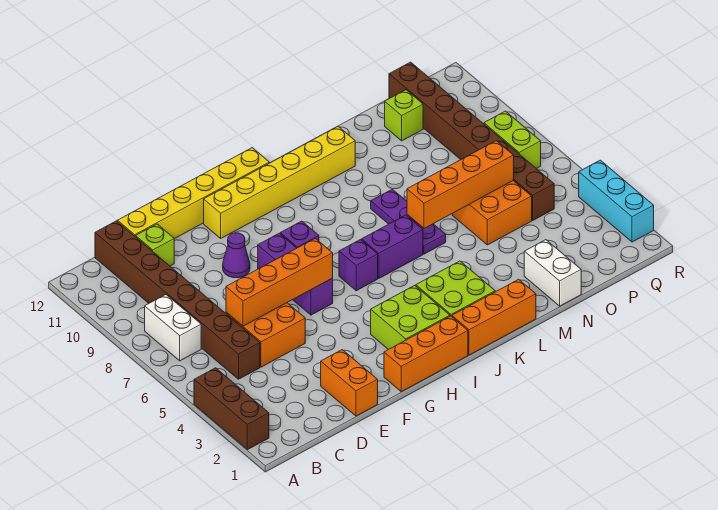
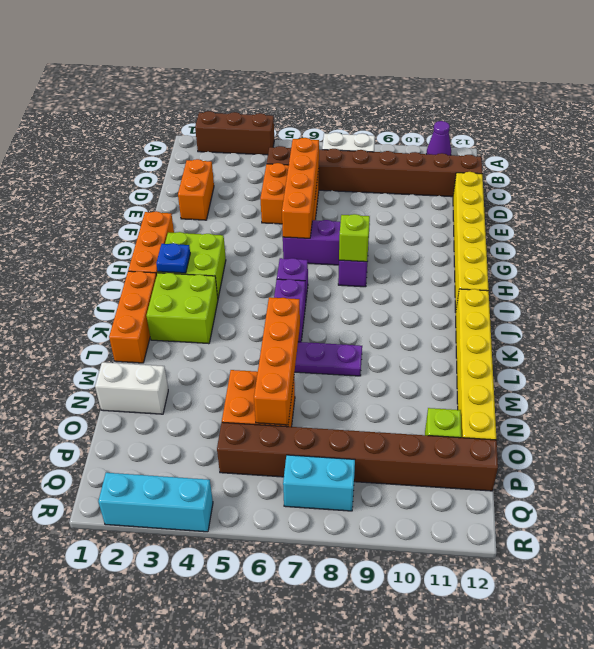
lime 1x1 brick [136,224,174,266] -> lime 1x1 brick moved to [339,214,370,262]
orange 1x2 brick [321,350,378,416] -> orange 1x2 brick turned to [178,159,214,220]
purple 1x1 cone [223,233,250,278] -> purple 1x1 cone moved to [427,121,451,155]
yellow 1x6 brick [204,126,355,238] -> yellow 1x6 brick moved to [456,289,496,440]
none -> blue 1x1 plate [156,243,190,273]
lime 1x2 brick [484,111,541,169] -> cyan 1x2 brick [283,455,355,511]

